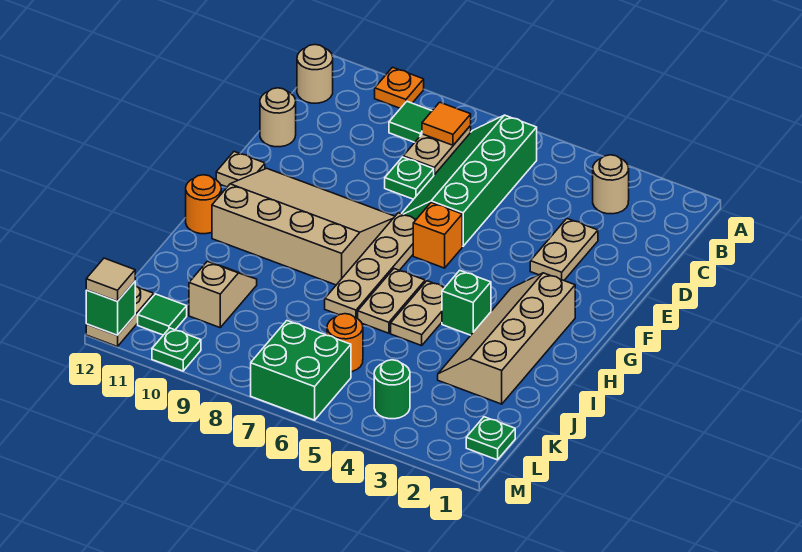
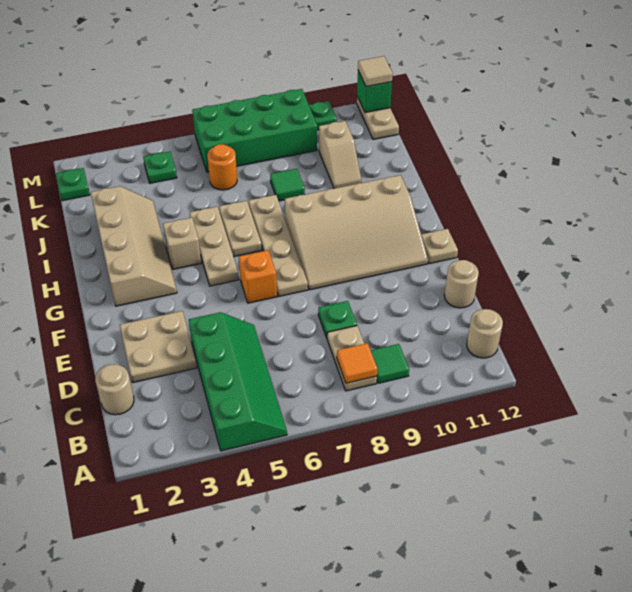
orange 1x1 plate [375,67,424,108] -> none
tan 1x1 round brick [593,155,629,214] -> tan 1x1 round brick moved to [95,364,134,415]
green 2x4 slope [402,115,537,246] -> green 2x4 slope moved to [189,312,287,451]
tan 1x2 plate [530,219,598,280] -> tan 2x2 plate [120,311,197,383]
green 1x1 brick [442,270,491,335] -> tan 1x1 brick [163,218,201,269]
tan 1x2 plate [391,281,445,346] -> tan 1x3 plate [190,207,239,286]
orange 1x1 round brick [186,175,221,234] -> none
green 1x1 round brick [374,360,410,419] -> green 1x1 plate [143,151,177,183]
green 2x2 brick [251,321,351,420] -> green 2x4 brick [192,89,317,172]
green 1x1 tile [138,294,187,335] -> green 1x1 tile moved to [270,169,305,201]

